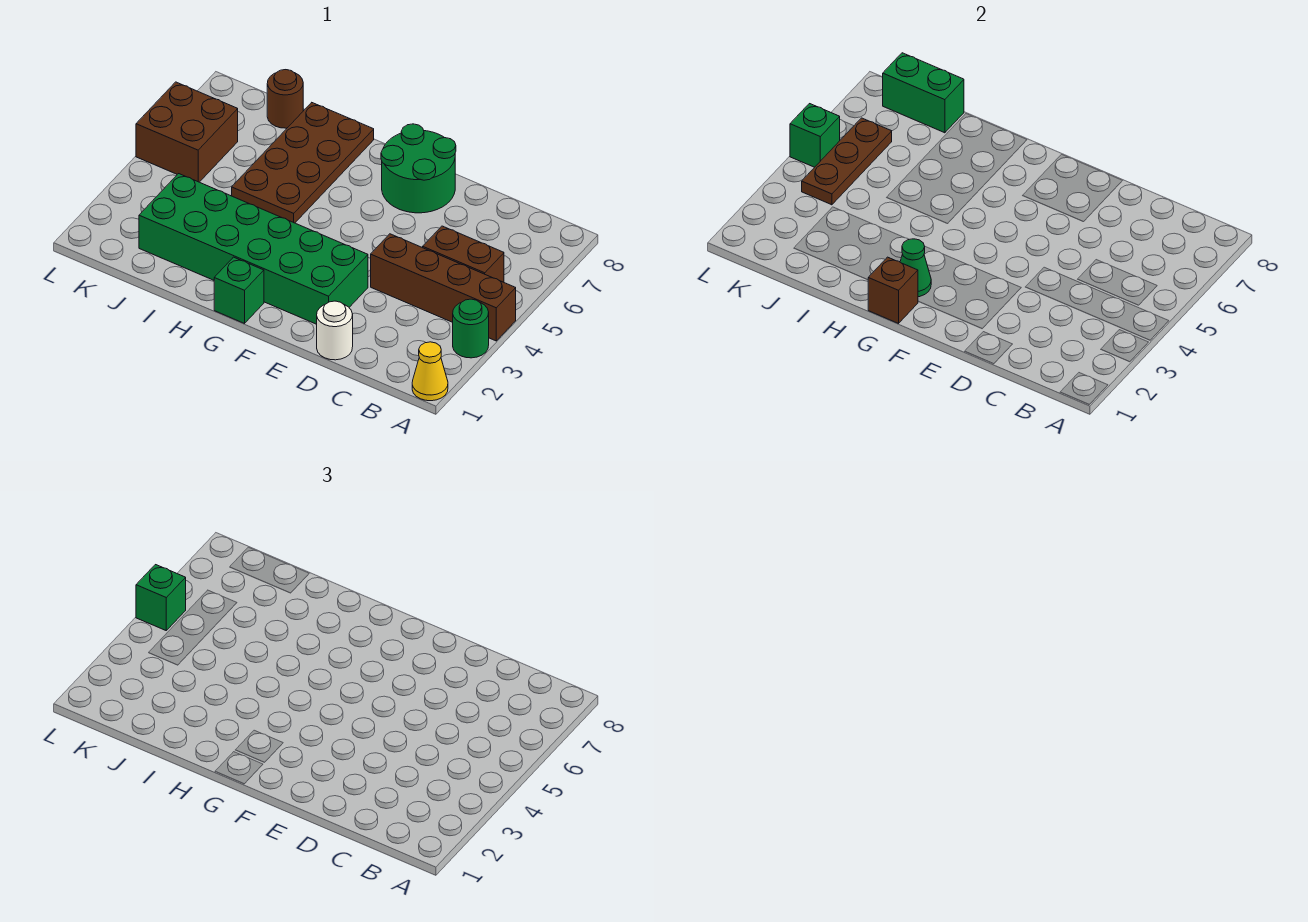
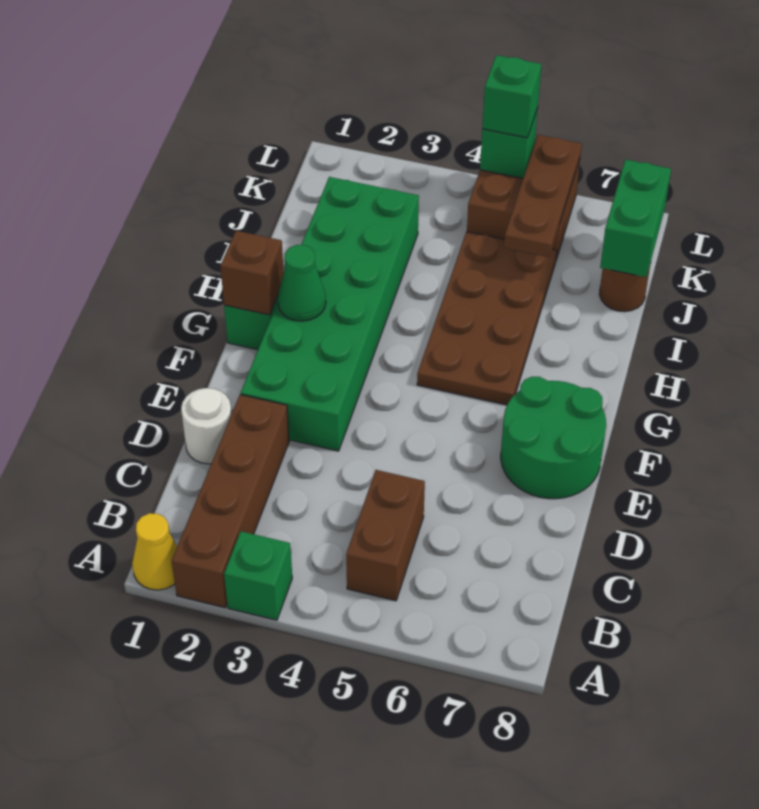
green 1x1 round brick [453,299,489,358] -> green 1x1 brick [224,531,292,620]
brown 1x4 brick [371,234,516,341] -> brown 1x4 brick moved to [172,395,289,607]
brown 2x4 plate [232,103,374,223] -> brown 2x4 plate turned to [417,232,557,405]
brown 1x3 plate [802,118,892,205] -> brown 1x3 plate turned to [504,135,582,257]

